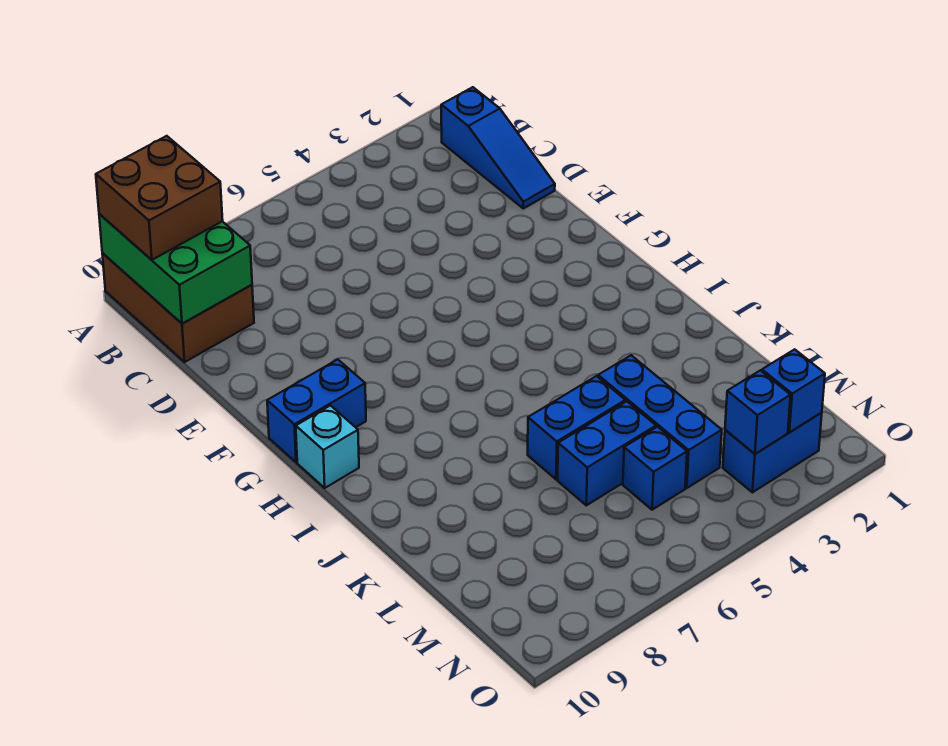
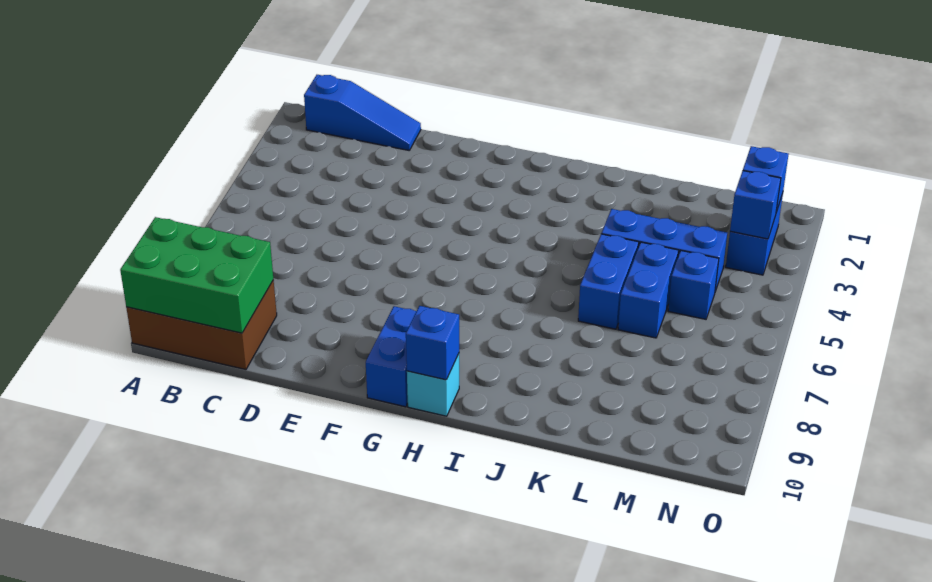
brown 2x2 brick [96,136,223,260] -> none
none -> blue 1x1 brick [406,306,459,380]

